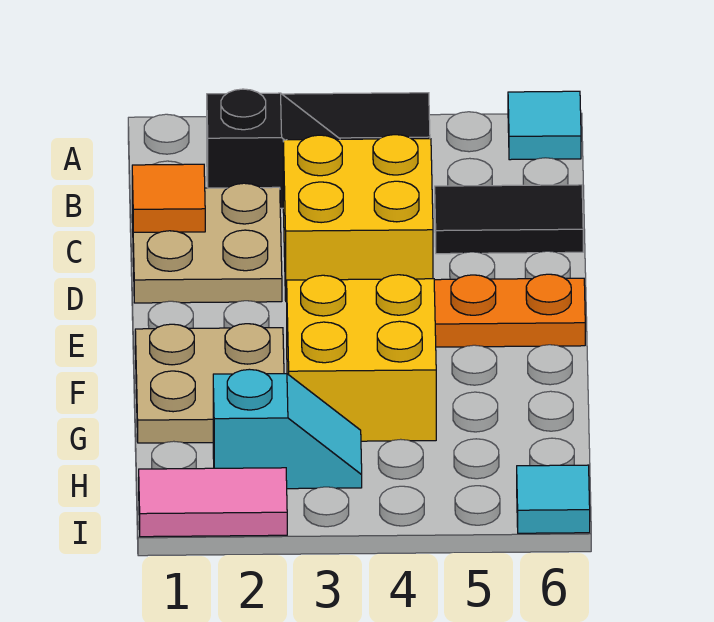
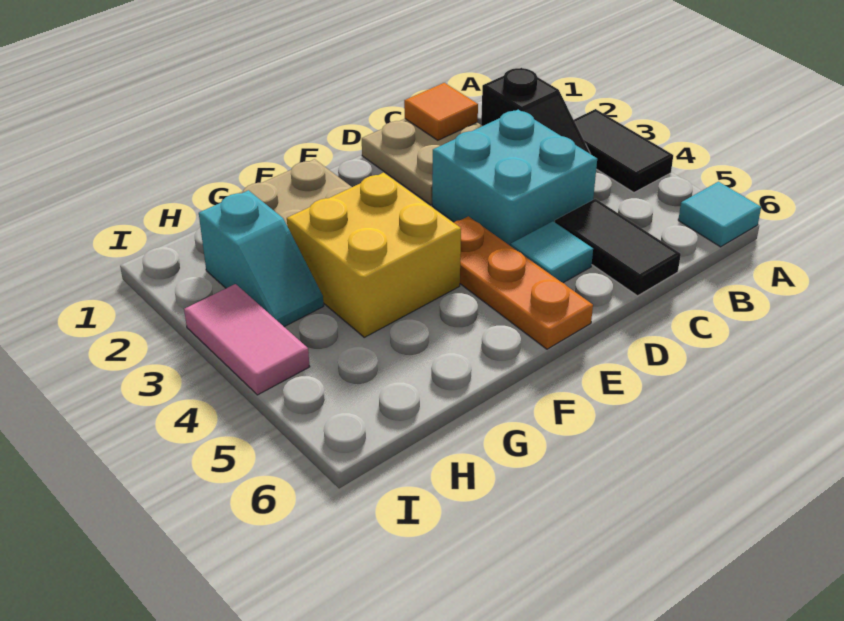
yellow 2x2 brick [283,135,433,302] -> cyan 2x2 brick [432,110,597,246]
pink 1x2 tile [139,468,287,537] -> pink 1x2 tile moved to [184,284,310,395]
cyan 1x1 tile [517,465,590,533] -> cyan 1x1 tile moved to [511,221,593,283]

